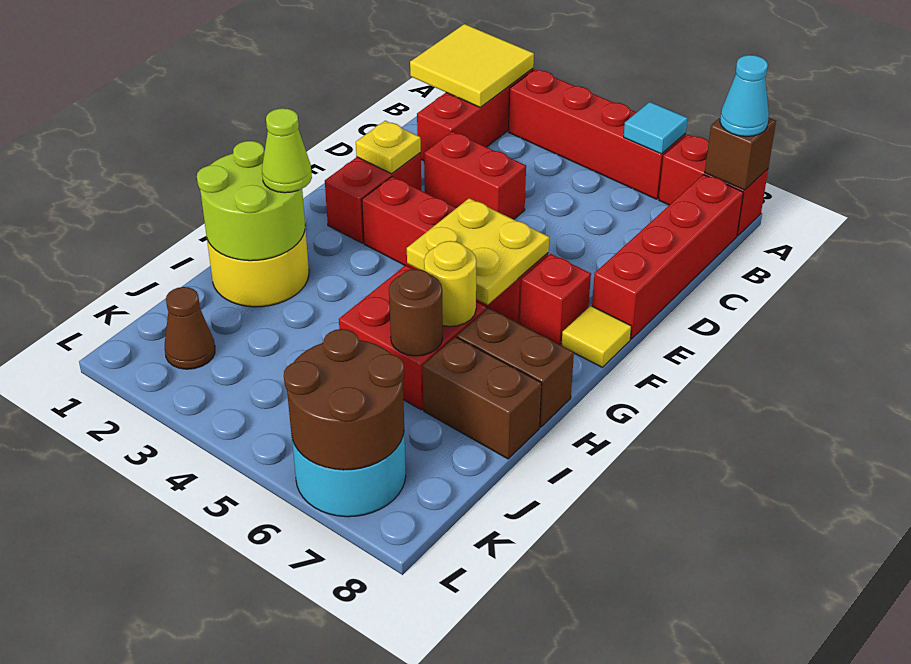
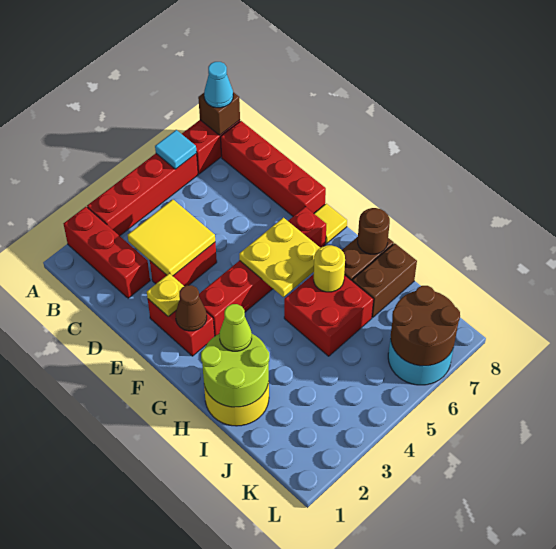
yellow 2x2 tile [410,24,534,107] -> yellow 2x2 tile moved to [128,199,215,276]
brown 1x1 round brick [389,269,443,356] -> brown 1x1 round brick moved to [358,208,390,254]
brown 1x1 cone [165,287,215,369] -> brown 1x1 cone moved to [176,285,207,331]

